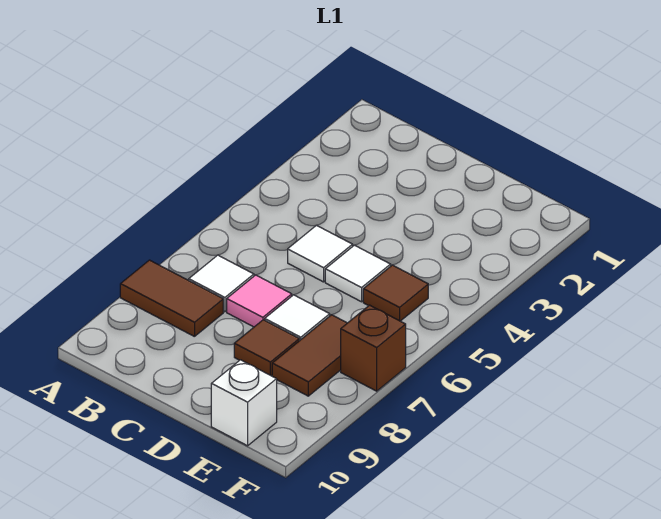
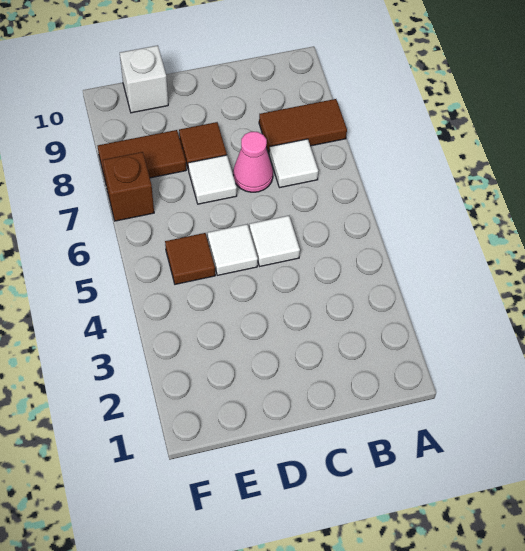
pink 1x1 tile [227,275,292,327] -> pink 1x1 cone [233,132,273,192]
brown 1x2 tile [272,315,347,396] -> brown 1x2 tile turned to [98,130,186,183]

